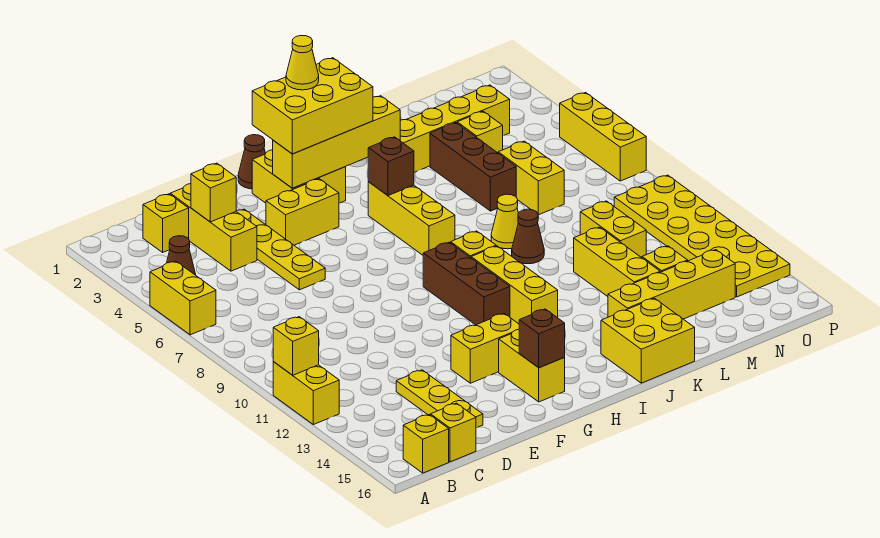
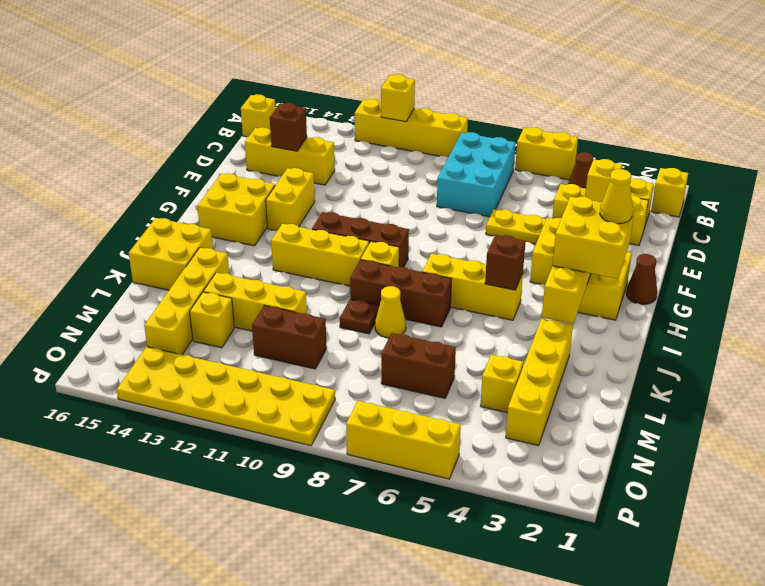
yellow 1x2 brick [273,362,339,425] -> yellow 1x4 brick [355,99,468,157]
none -> cyan 2x3 brick [437,132,516,217]
yellow 1x1 brick [431,403,476,462] -> yellow 1x1 brick moved to [651,168,688,217]
yellow 1x3 plate [396,370,483,428] -> yellow 1x3 brick [245,127,335,185]
yellow 2x3 brick [252,58,373,154] -> yellow 2x2 brick [553,197,635,279]
yellow 1x2 brick [499,329,565,402] -> yellow 2x2 brick [197,173,275,246]
brown 1x1 brick [519,309,565,368] -> brown 1x1 brick moved to [270,103,307,151]
brown 1x1 cone [512,209,544,264] -> brown 1x1 plate [340,299,379,334]
brown 1x3 brick [430,123,516,211] -> brown 1x3 brick moved to [350,260,451,327]
yellow 1x2 brick [498,141,564,215] -> brown 1x2 brick [381,333,456,398]
yellow 1x2 brick [580,201,646,258] -> brown 1x2 brick [252,305,327,369]

